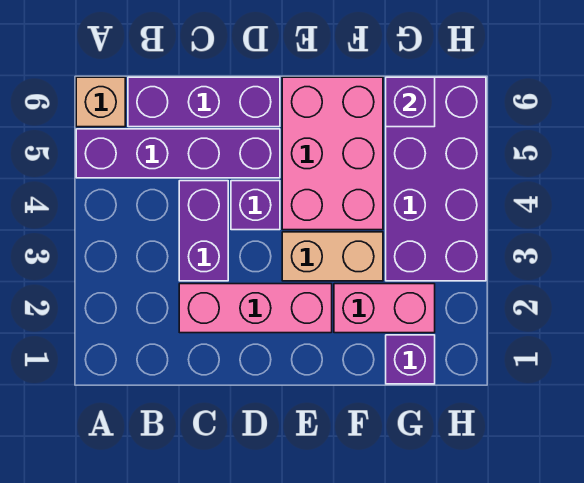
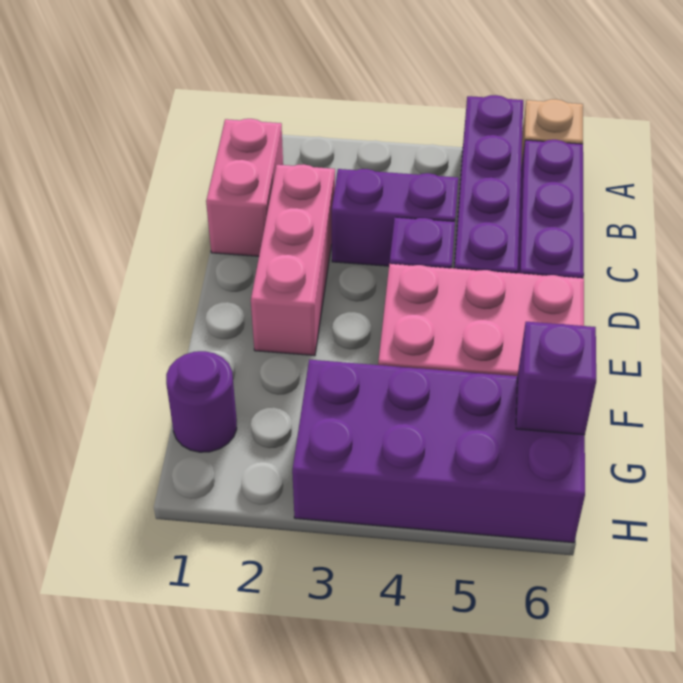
tan 1x2 brick [282,232,383,281] -> none
pink 1x2 brick [334,284,435,333] -> pink 1x2 brick moved to [206,119,283,256]
purple 1x1 brick [386,335,435,384] -> purple 1x1 round brick [166,351,237,452]

